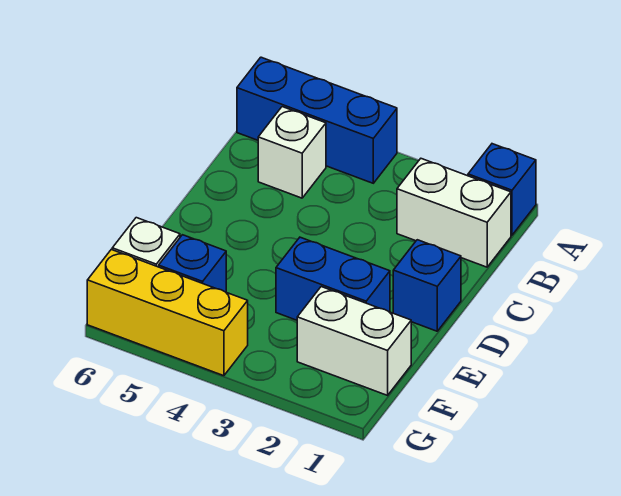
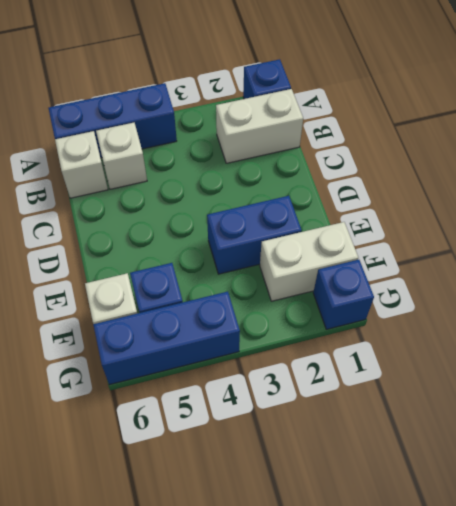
none -> white 1x1 brick [55,131,108,198]
blue 1x1 brick [393,240,461,331] -> blue 1x1 brick moved to [313,260,374,329]
yellow 1x3 brick [87,250,248,376] -> blue 1x3 brick [93,292,240,385]

